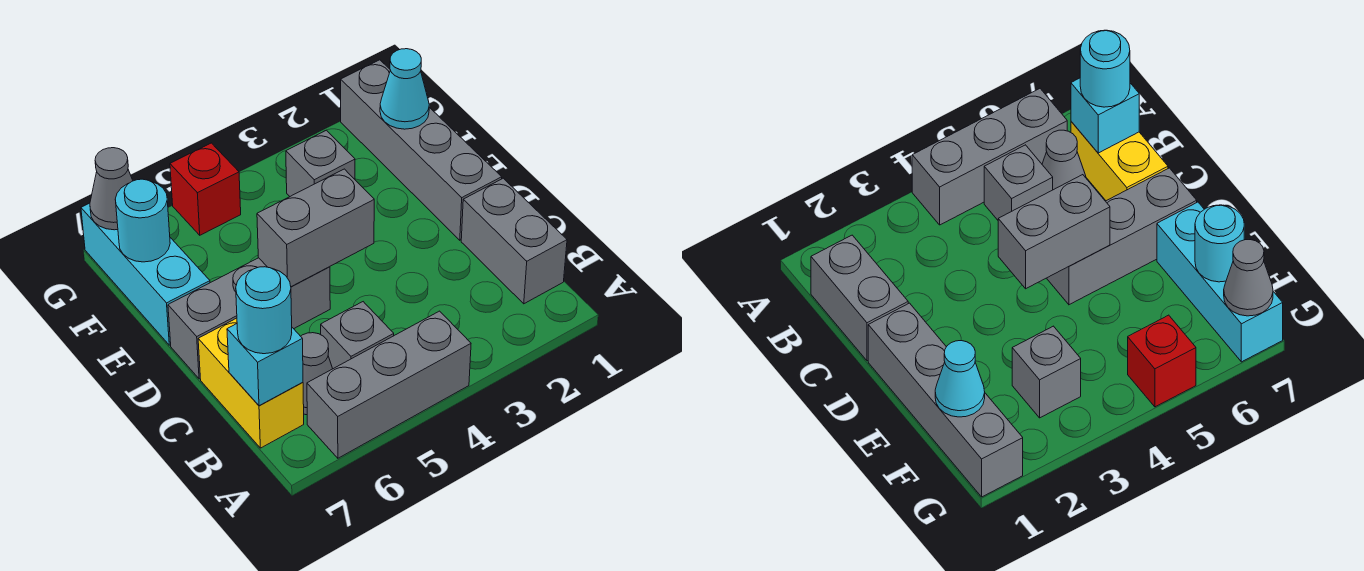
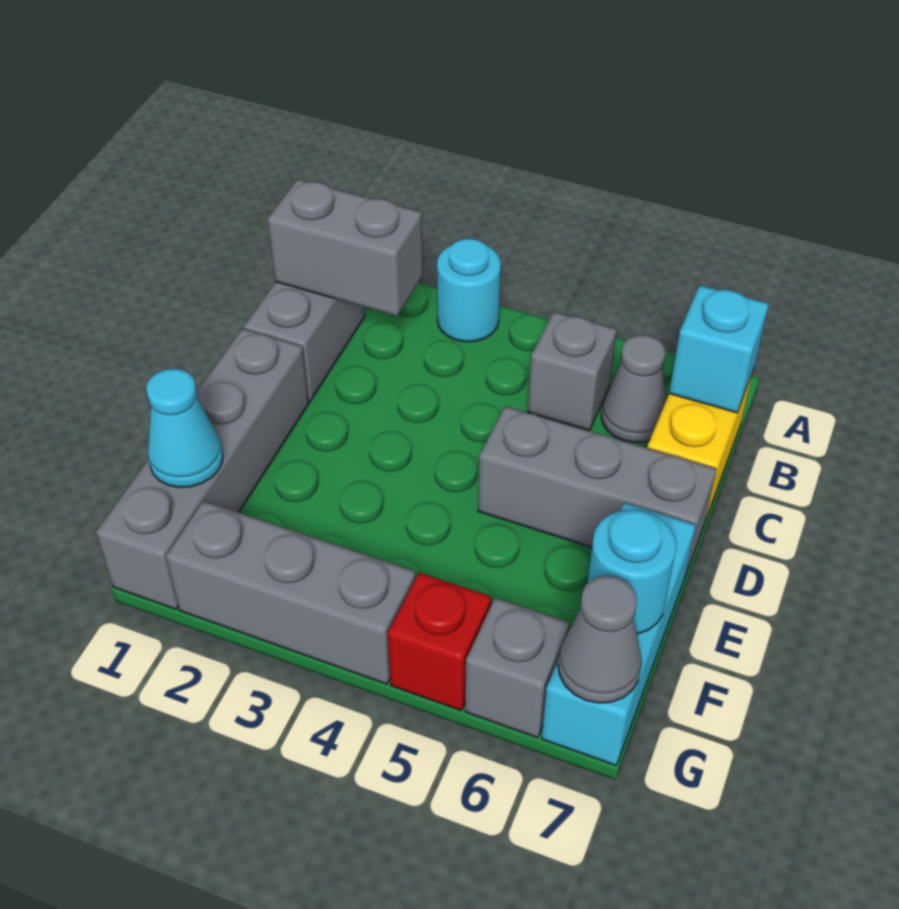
grey 1x3 brick [307,311,471,458] -> grey 1x3 brick moved to [166,501,415,684]
cyan 1x1 round brick [236,267,292,354] -> cyan 1x1 round brick moved to [437,238,501,342]
grey 1x2 brick [257,169,374,287] -> grey 1x2 brick moved to [268,179,423,316]
grey 1x1 brick [286,130,355,196] -> grey 1x1 brick moved to [465,598,569,738]

